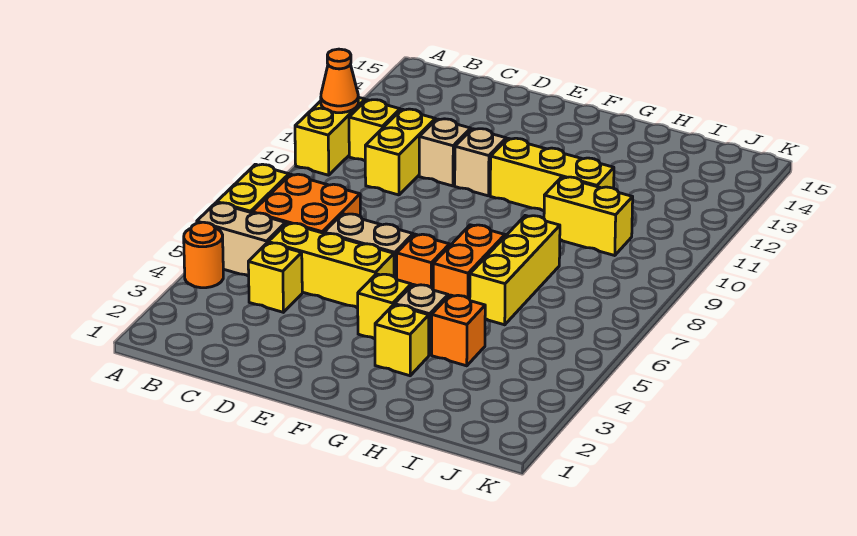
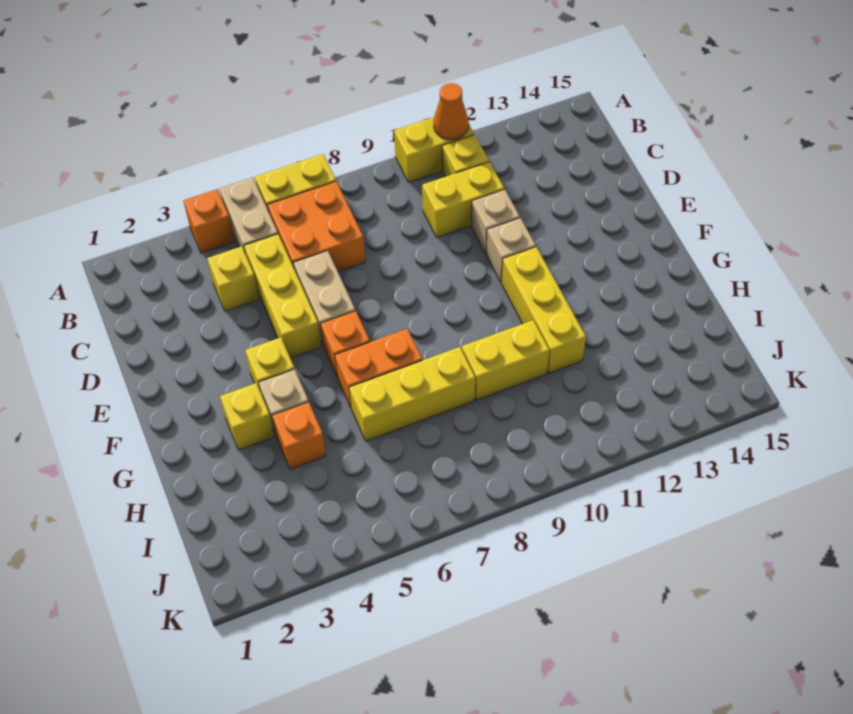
orange 1x1 round brick [184,222,223,288] -> orange 1x1 brick [184,189,234,253]
yellow 1x2 brick [544,177,633,255] -> yellow 1x2 brick turned to [462,320,549,400]

